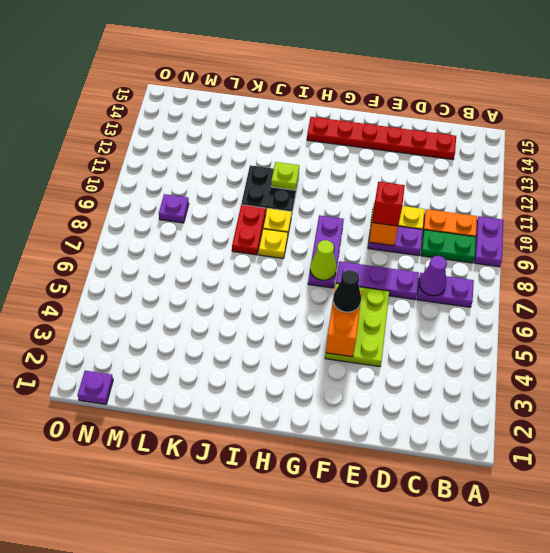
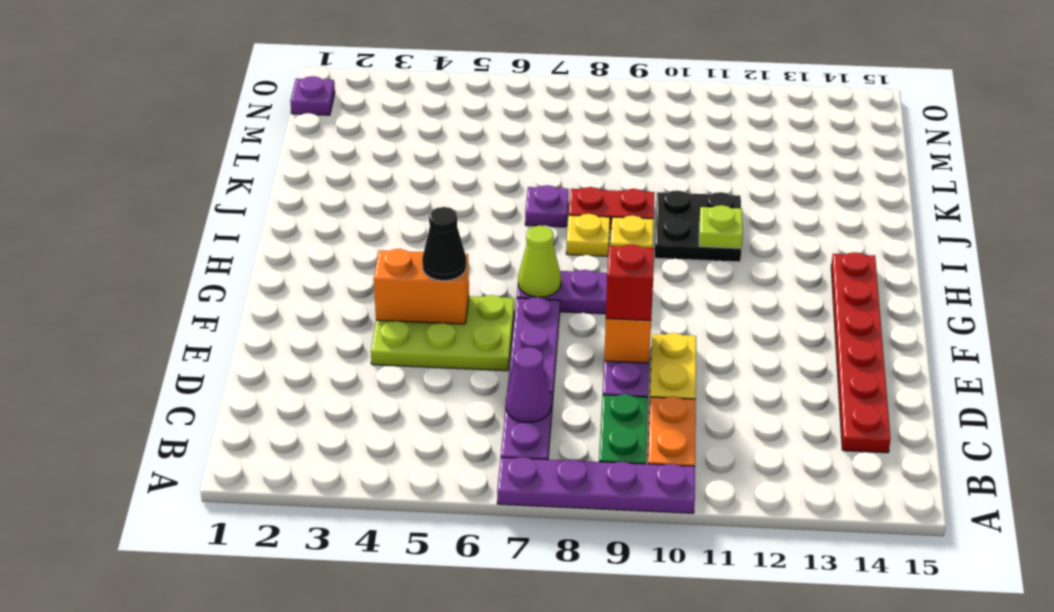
purple 1x2 plate [474,216,503,267] -> purple 1x4 plate [497,457,695,513]
purple 1x1 plate [159,194,189,223] -> purple 1x1 plate moved to [525,185,569,227]

